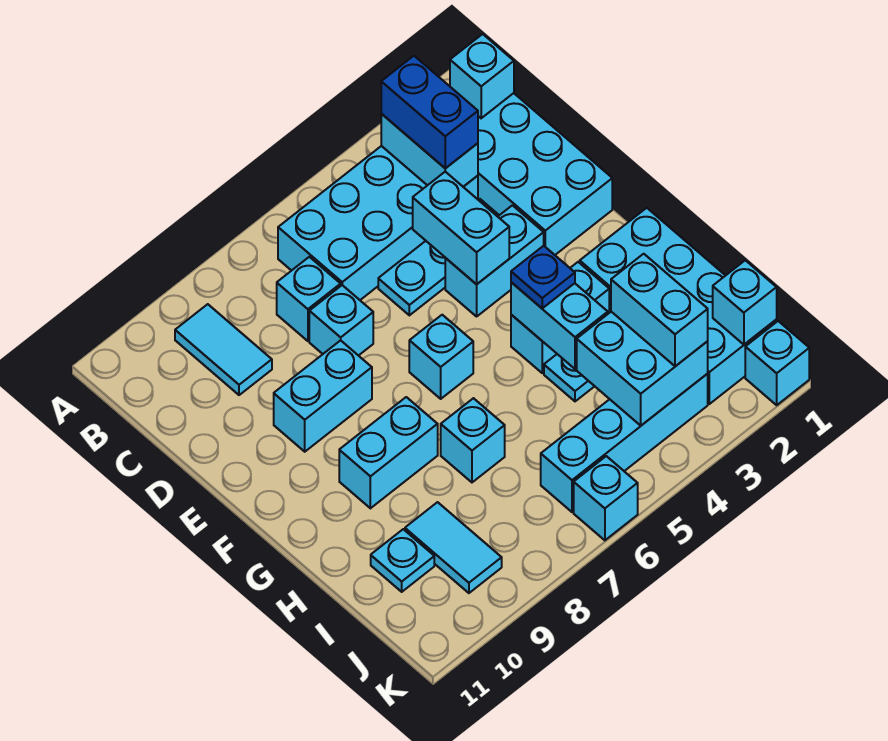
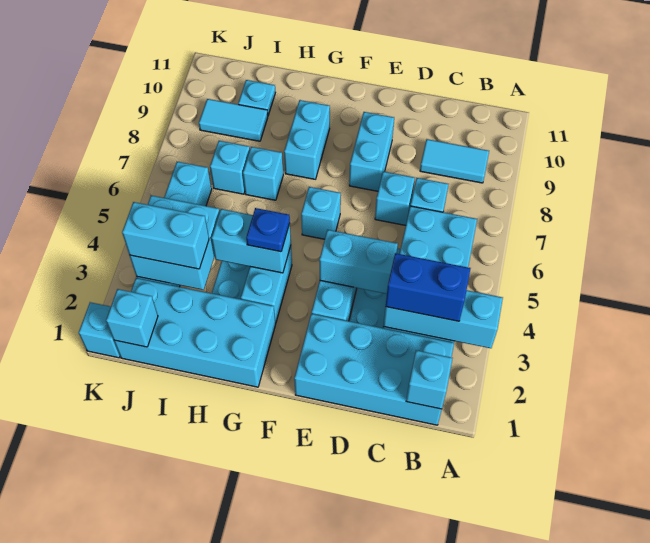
cyan 1x2 brick [381,114,478,187] -> cyan 1x3 brick [383,290,503,348]
cyan 1x1 brick [574,456,638,540] -> cyan 1x1 brick moved to [210,141,250,194]

